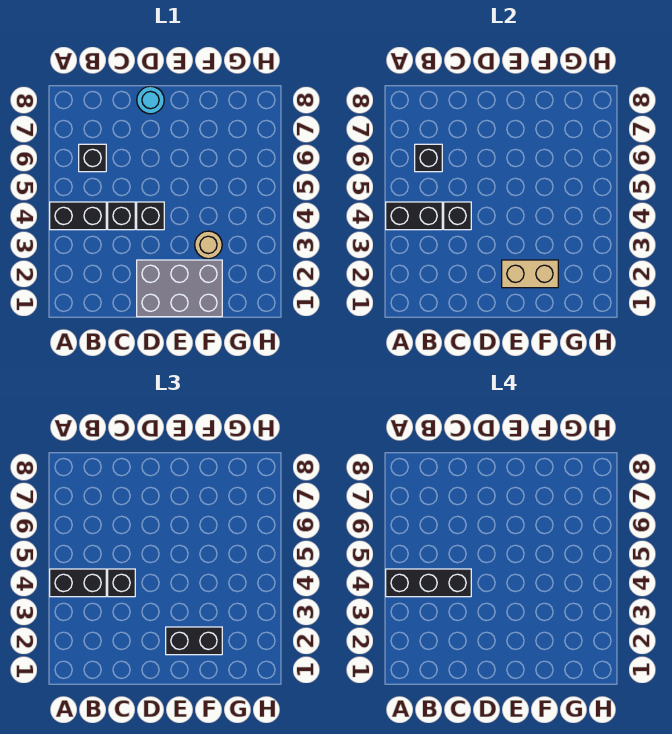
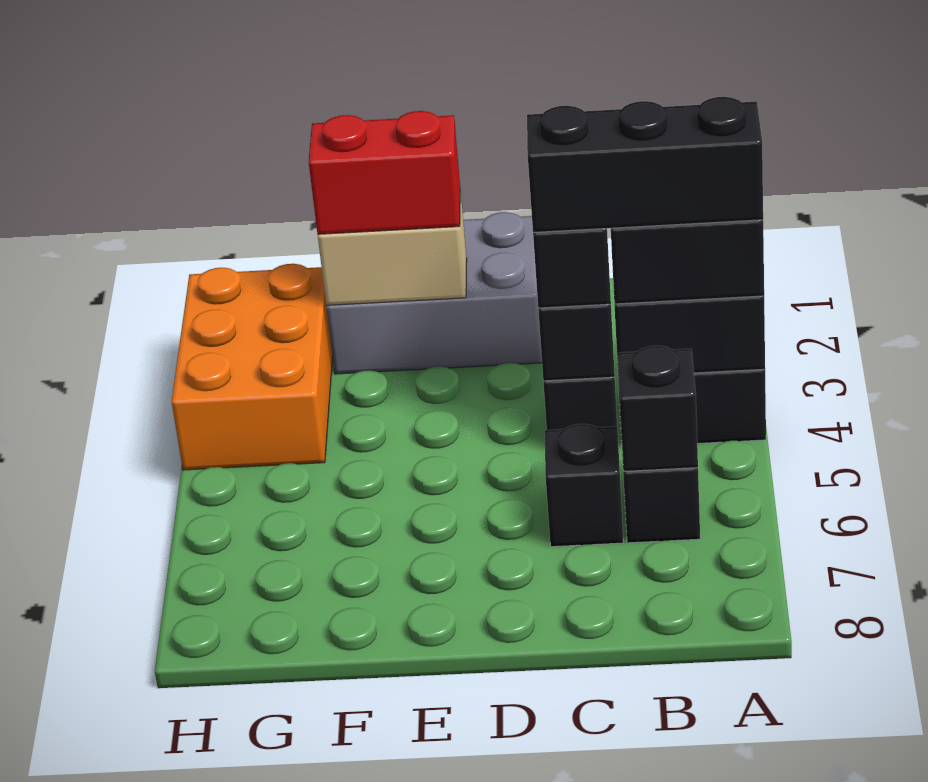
black 1x1 brick [137,202,164,230] -> black 1x1 brick moved to [545,424,623,547]
cyan 1x1 round brick [137,86,164,114] -> none
black 1x2 brick [166,627,222,655] -> red 1x2 brick [309,111,460,234]
tan 1x1 round brick [195,231,222,259] -> none
none -> orange 2x3 brick [171,264,333,470]

